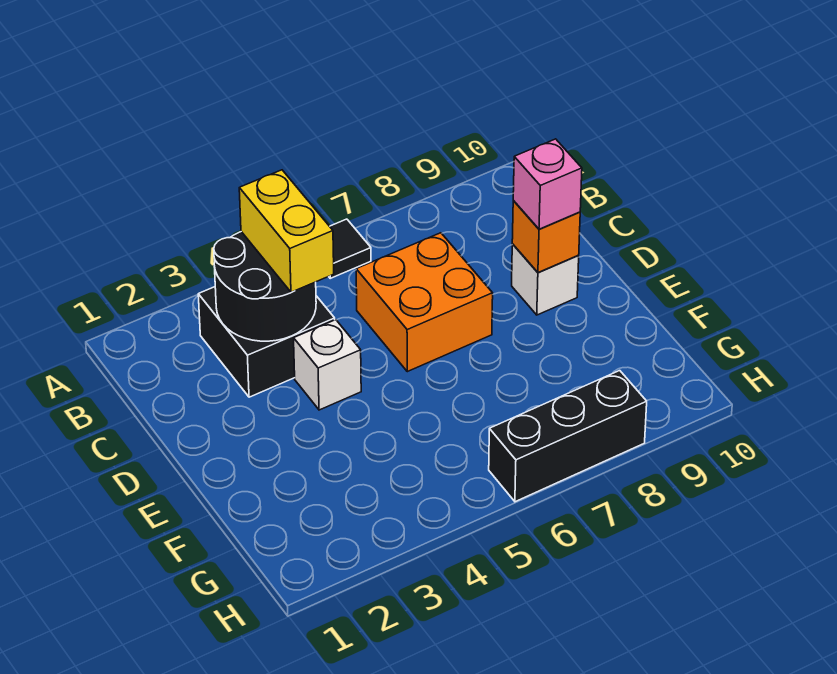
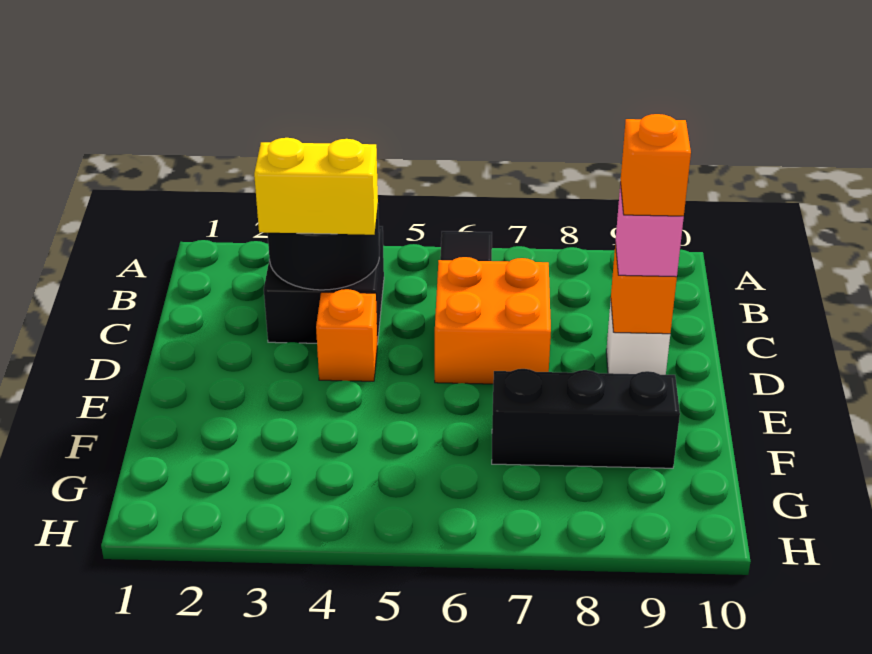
yellow 1x2 brick [239,170,334,292] -> yellow 1x2 brick turned to [254,138,378,235]
white 1x1 brick [294,320,361,410] -> orange 1x1 brick [316,289,377,381]
none -> orange 1x1 brick [620,114,691,216]
black 1x3 brick [489,371,647,502] -> black 1x3 brick moved to [492,369,680,468]

